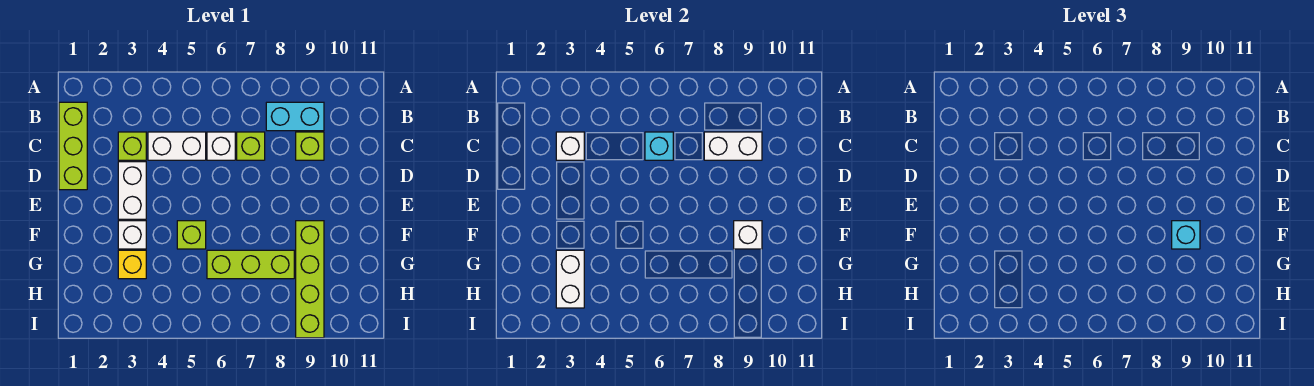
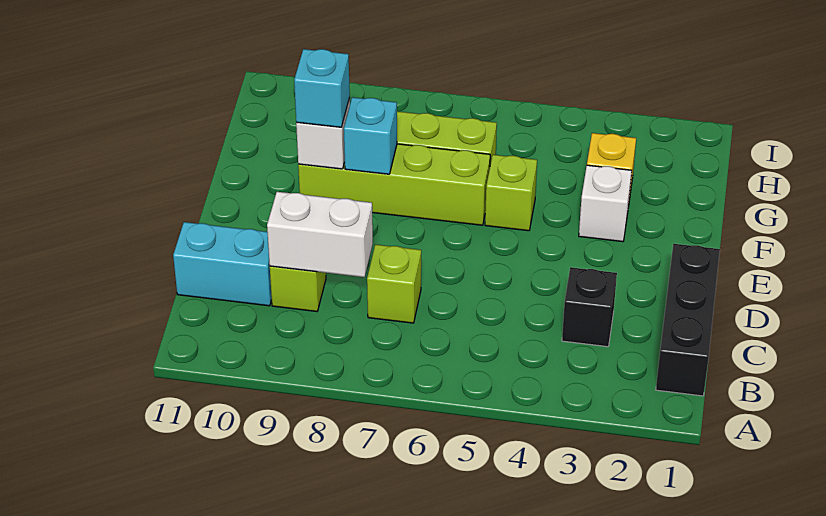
lime 1x3 brick [59,102,87,190] -> black 1x3 brick [656,244,720,396]
cyan 1x2 brick [266,102,324,131] -> cyan 1x2 brick moved to [173,222,272,306]
lime 1x1 brick [118,132,146,160] -> black 1x1 brick [562,267,617,347]
white 1x1 brick [556,132,584,160] -> none
white 1x2 brick [148,132,206,160] -> none
white 1x1 brick [207,132,235,160] -> none
cyan 1x1 brick [645,132,673,160] -> cyan 1x1 brick moved to [344,97,397,174]
white 1x2 brick [118,162,146,219] -> none
lime 1x4 brick [296,221,324,338] -> lime 1x4 brick turned to [298,144,490,225]
white 1x2 brick [556,250,584,308] -> none

